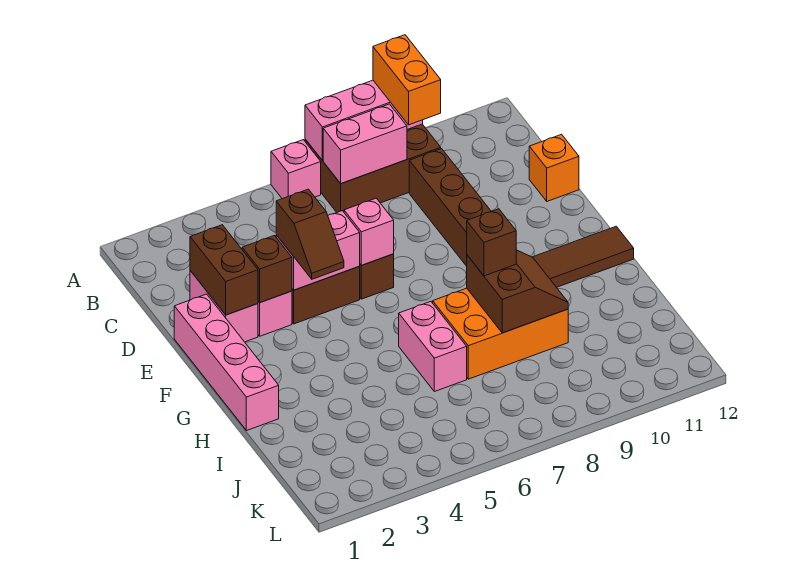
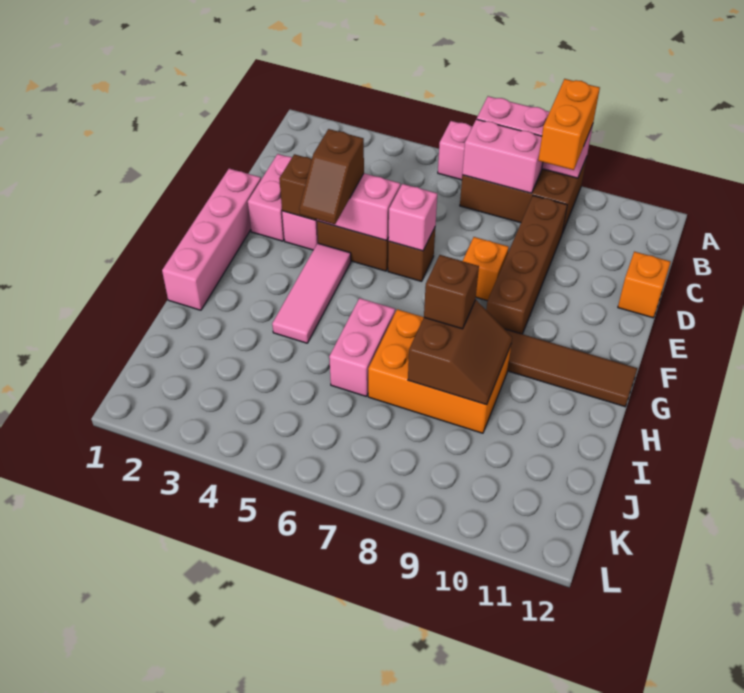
brown 1x2 brick [190,225,258,315] -> none
none -> orange 1x1 brick [463,237,509,301]
none -> pink 1x3 tile [272,243,351,343]

